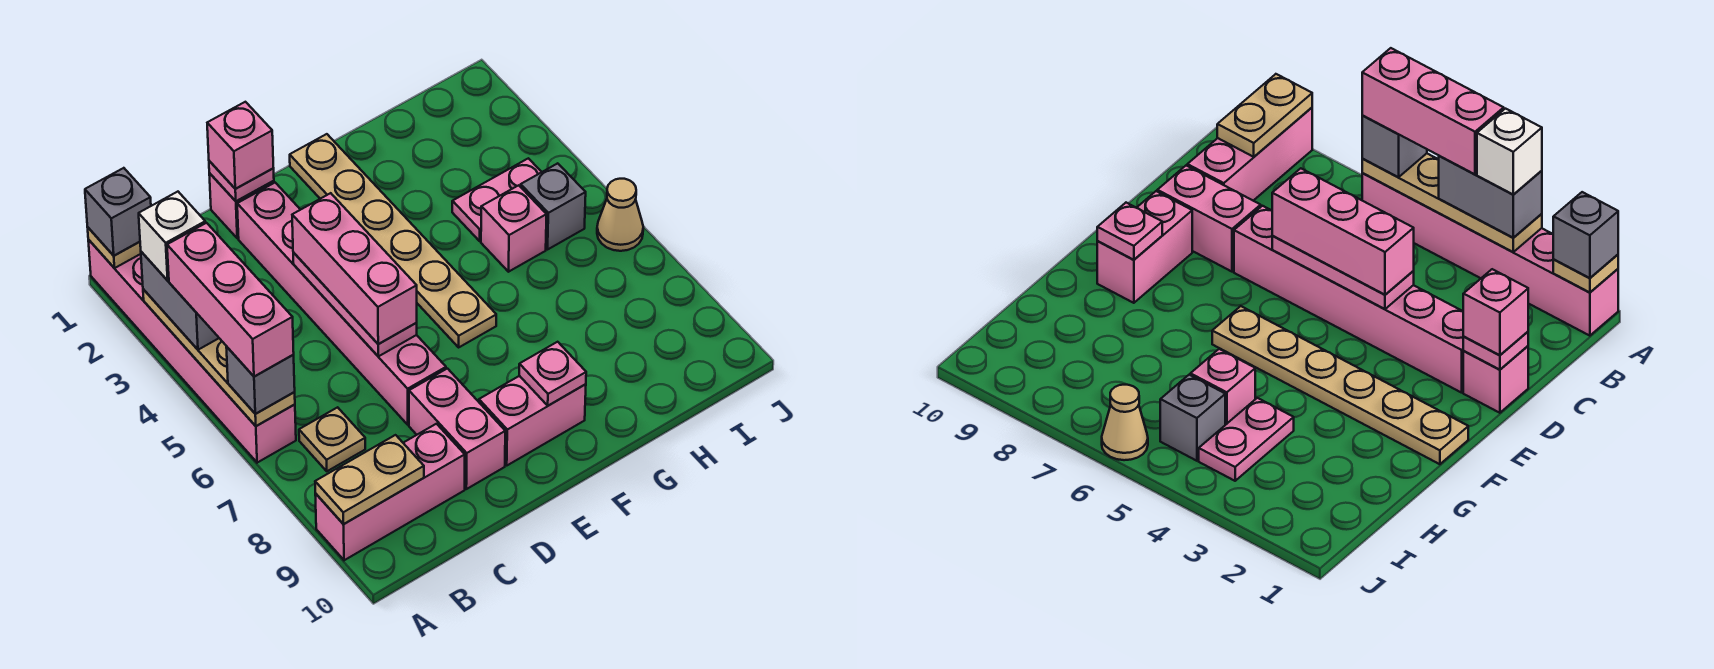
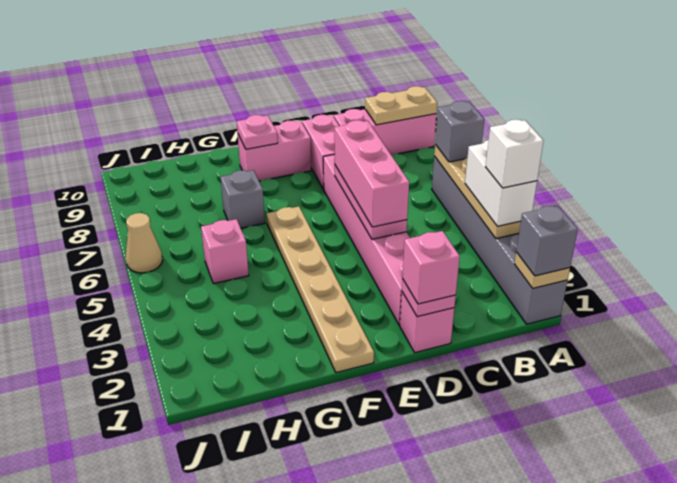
pink 1x6 brick [88,240,296,463] -> grey 1x6 brick [432,156,567,324]
grey 1x2 brick [141,252,219,350] -> white 1x2 brick [465,140,537,226]
pink 1x3 brick [167,223,294,376] -> none
tan 1x1 plate [299,407,365,471] -> none
pink 1x2 plate [452,158,541,241] -> none
grey 1x1 brick [521,163,586,249] -> grey 1x1 brick moved to [221,170,265,228]

